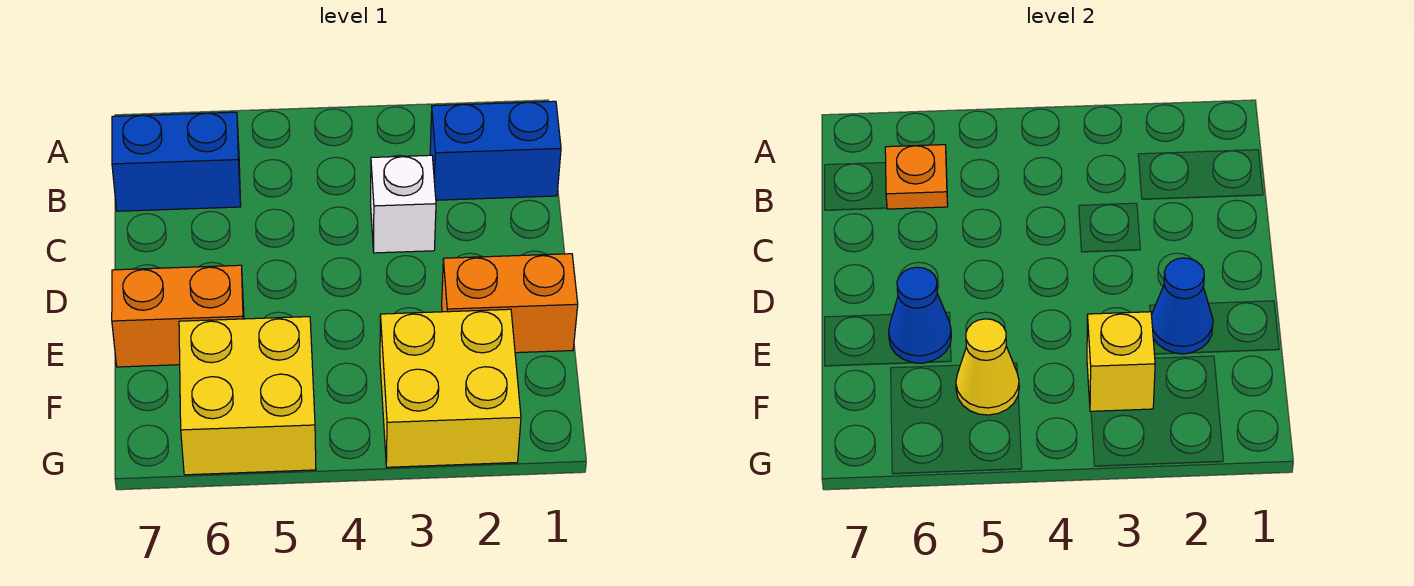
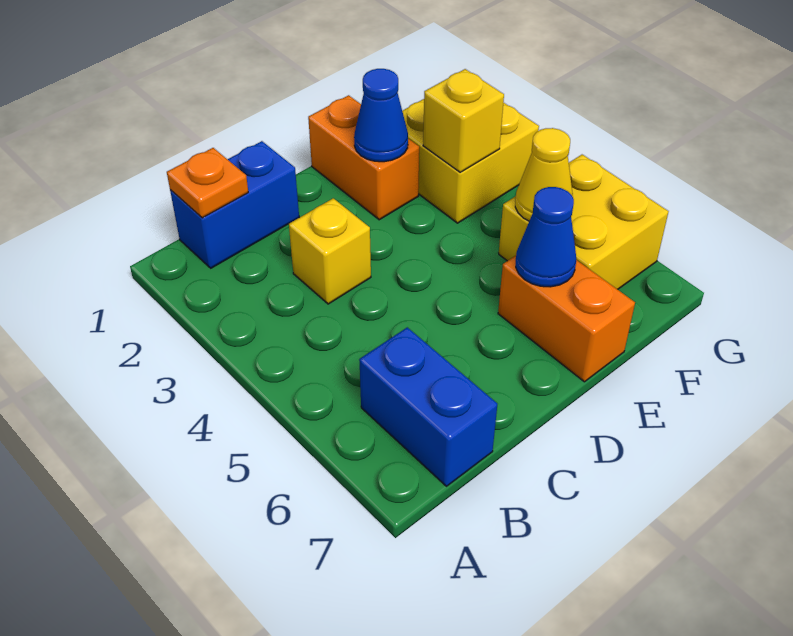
blue 1x2 brick [430,101,561,200] -> blue 1x2 brick turned to [170,141,299,268]
orange 1x1 plate [885,145,948,209] -> orange 1x1 plate moved to [167,148,248,218]
white 1x1 brick [371,155,436,253] -> yellow 1x1 brick [289,198,371,304]

